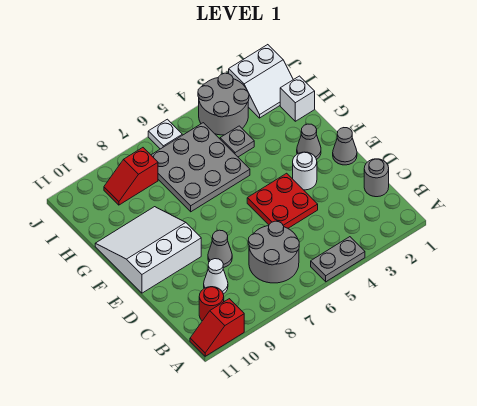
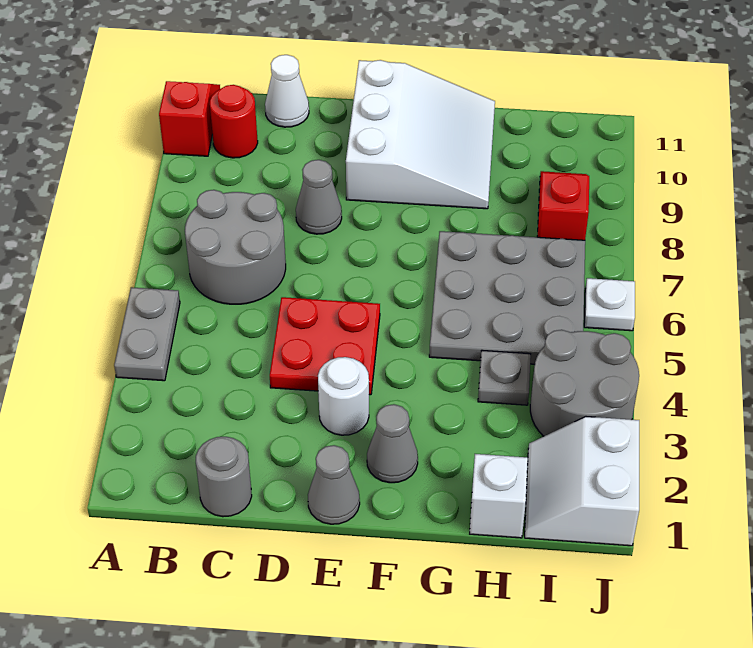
white 1x1 cone [204,259,228,294] -> white 1x1 cone moved to [265,55,309,127]

